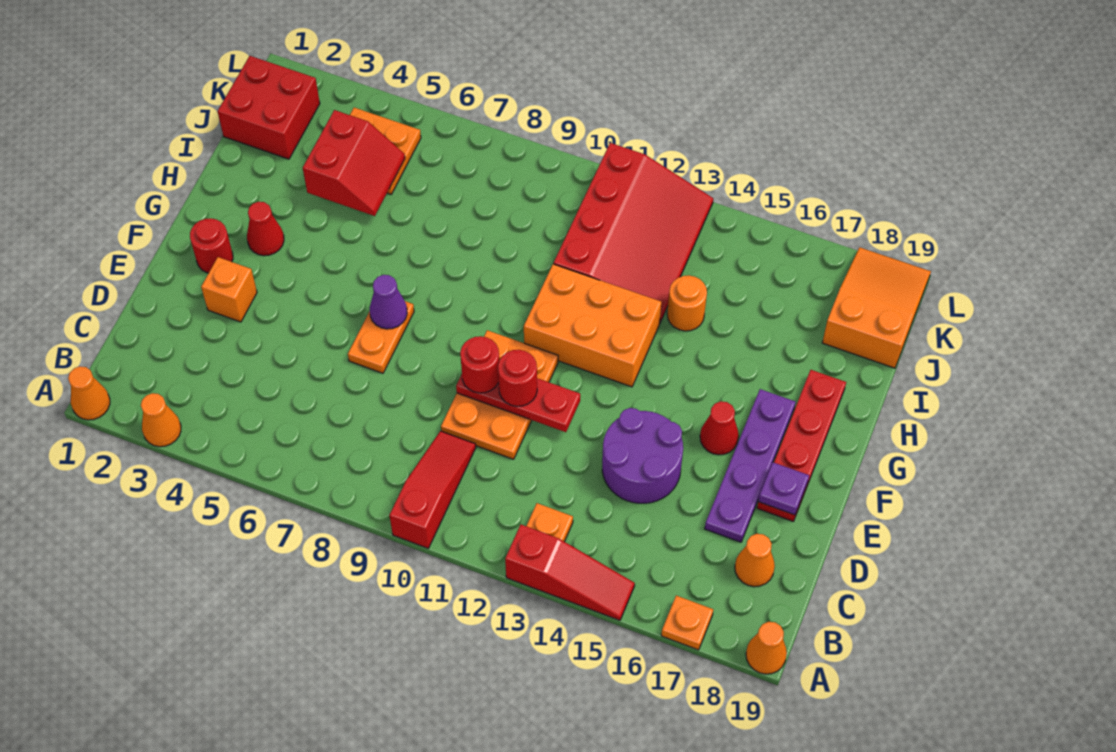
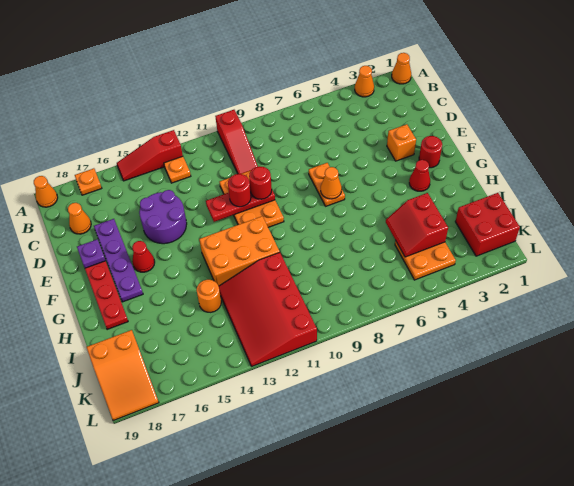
purple 1x1 cone [370,275,407,329] -> orange 1x1 cone [321,167,342,199]

